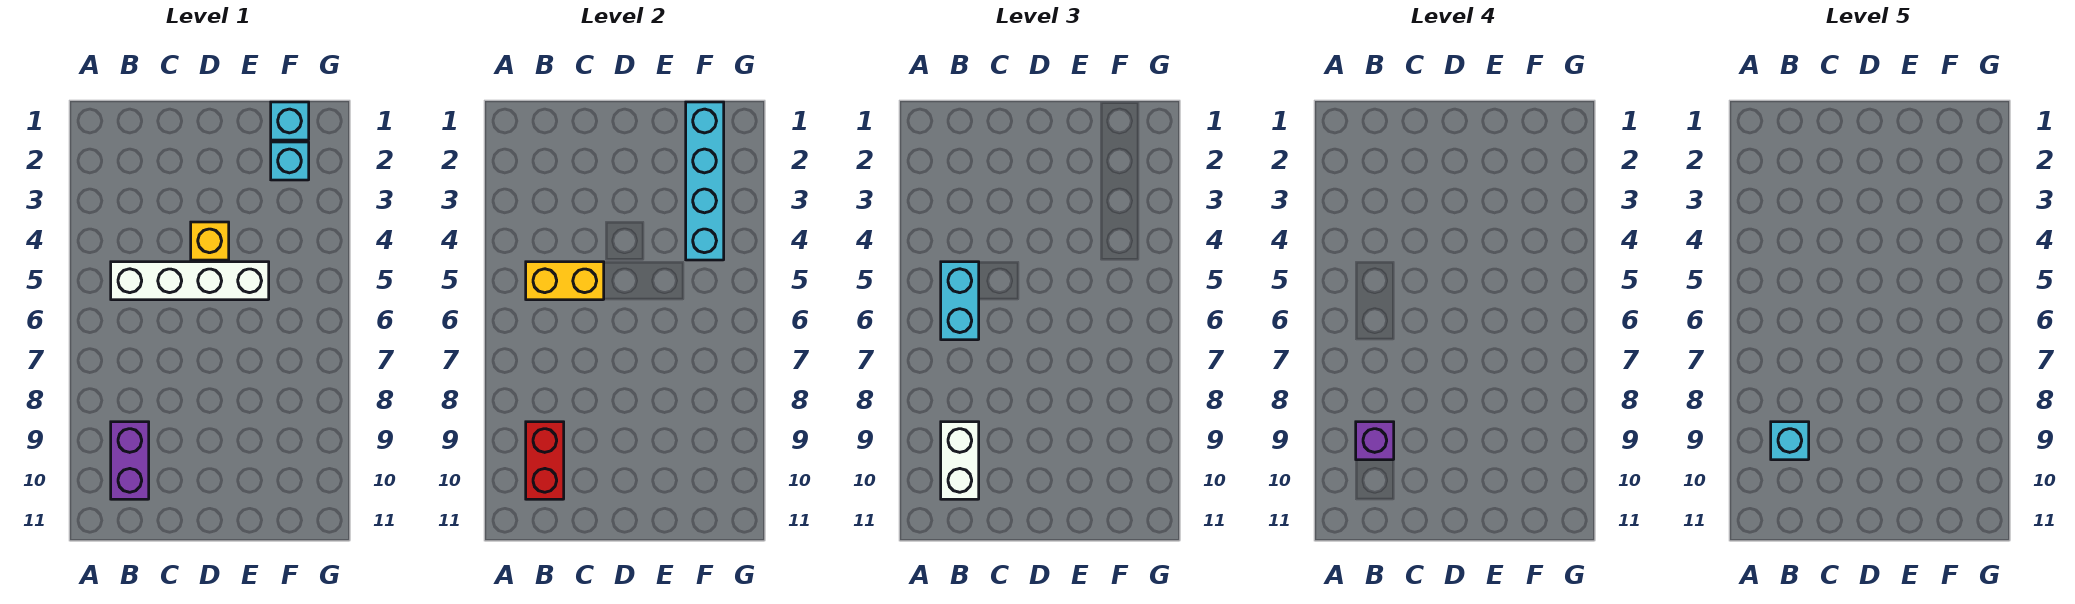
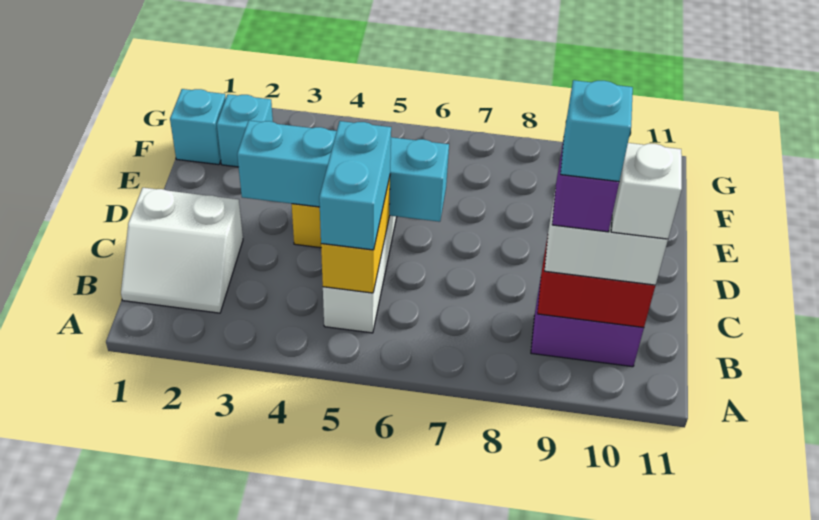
none -> white 2x2 slope [121,188,243,313]
cyan 1x2 brick [941,262,979,340] -> cyan 1x2 brick turned to [319,121,391,250]
none -> white 1x1 brick [611,143,682,239]
cyan 1x4 brick [686,102,724,260] -> cyan 1x4 brick moved to [237,121,449,222]

